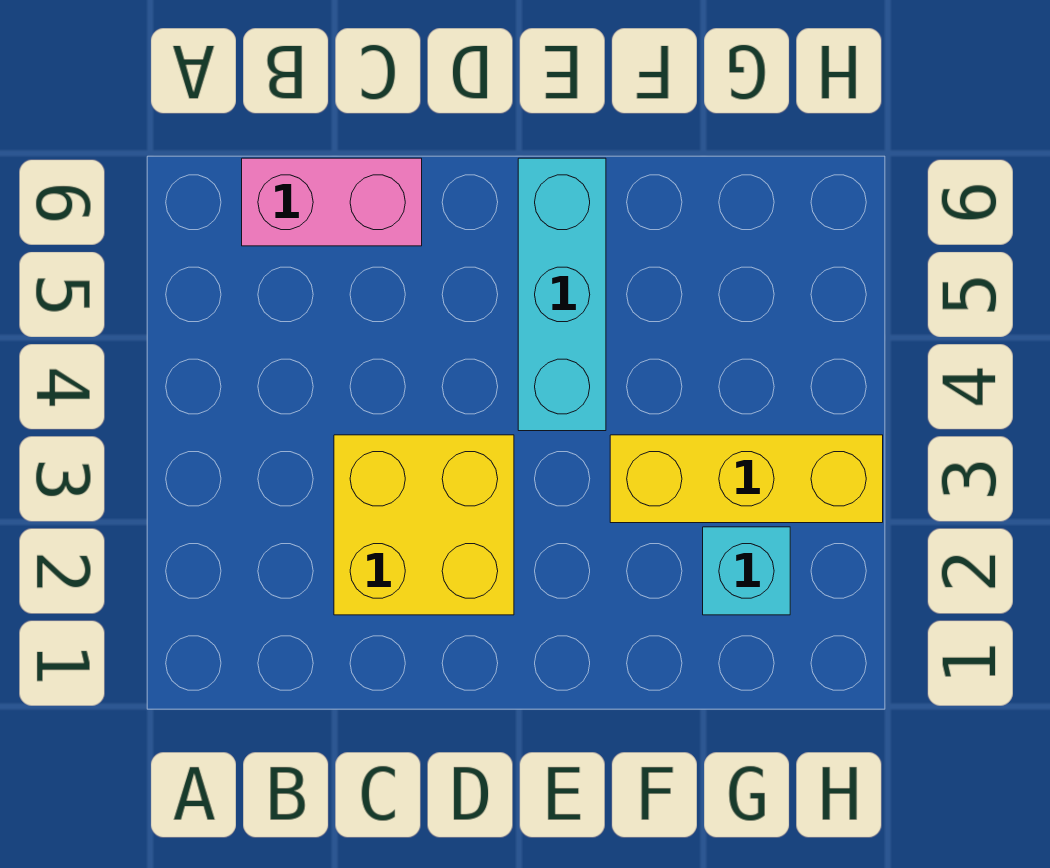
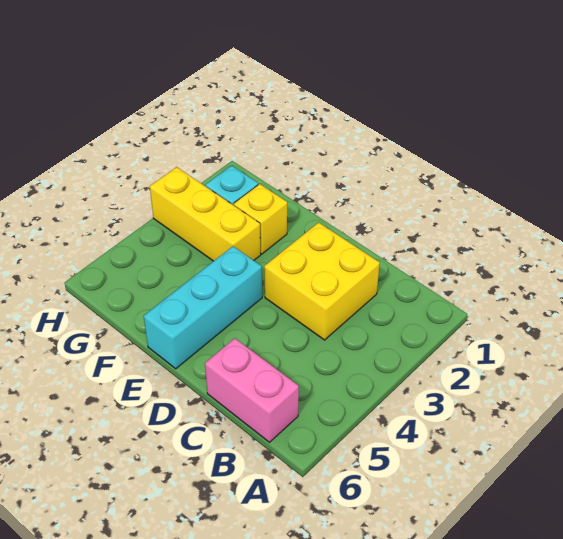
none -> yellow 1x1 brick [234,184,287,254]

